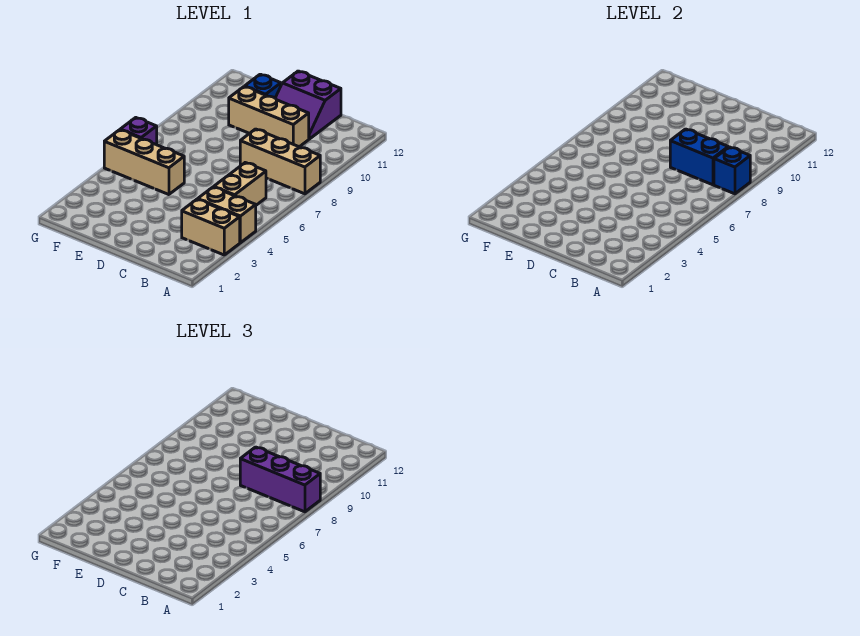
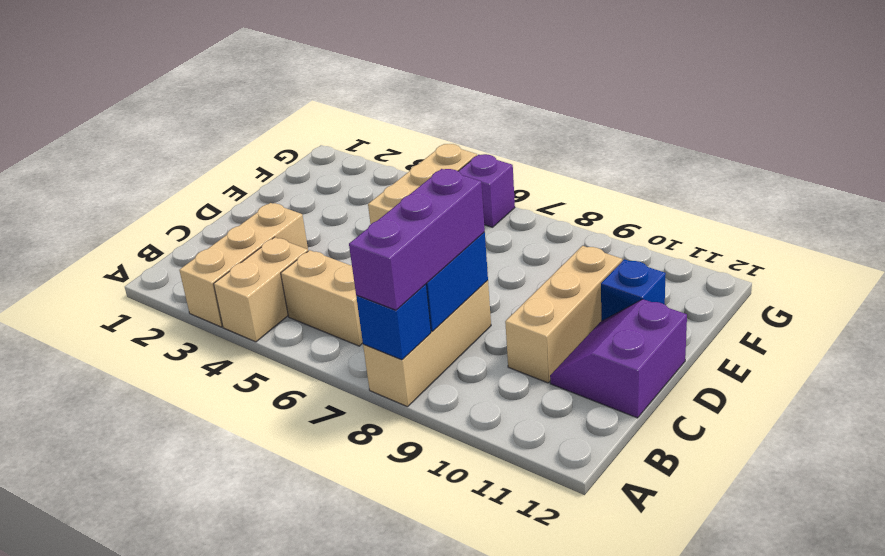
tan 1x2 brick [182,199,240,255] -> tan 1x3 brick [179,203,308,327]

